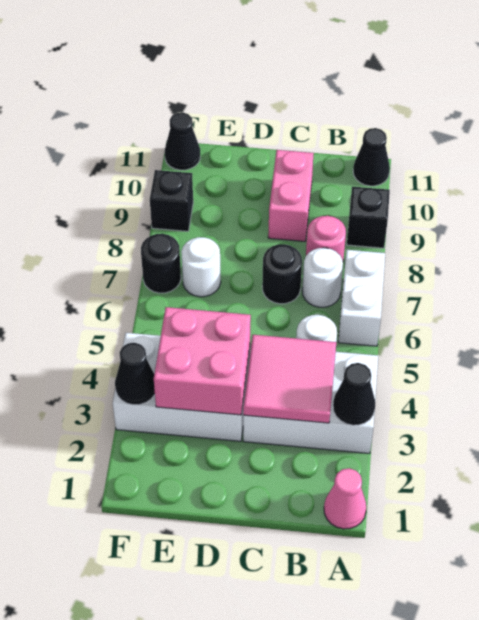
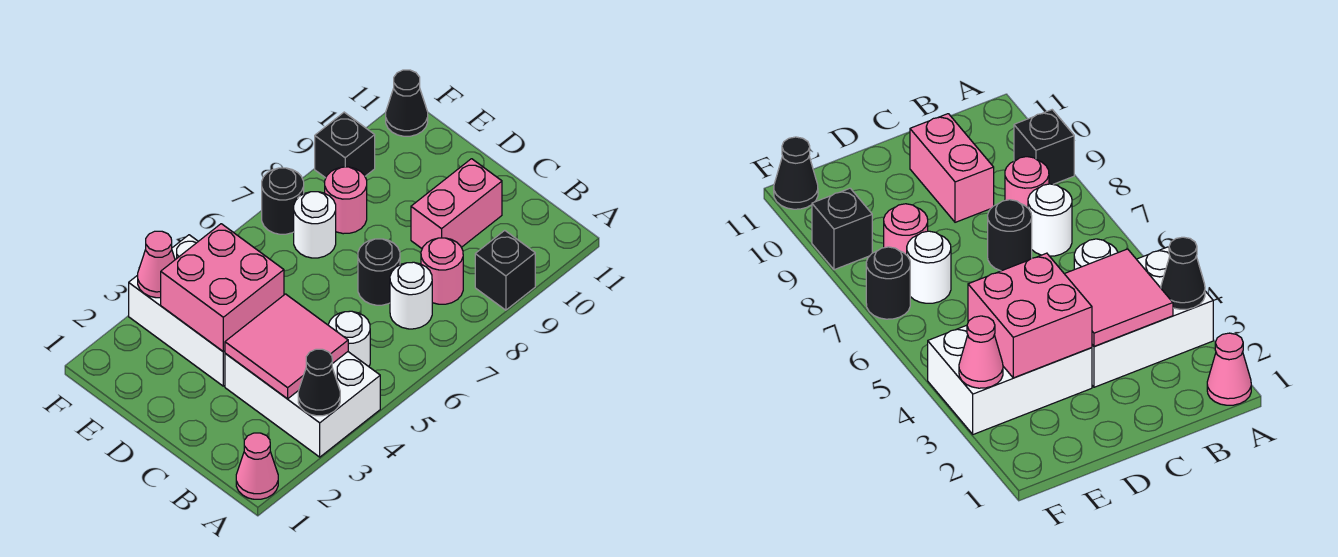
white 1x2 brick [338,250,385,346] -> none
black 1x1 cone [353,128,390,186] -> none
none -> pink 1x1 round brick [325,167,367,234]
black 1x1 cone [115,343,155,405] -> pink 1x1 cone [138,231,175,298]

